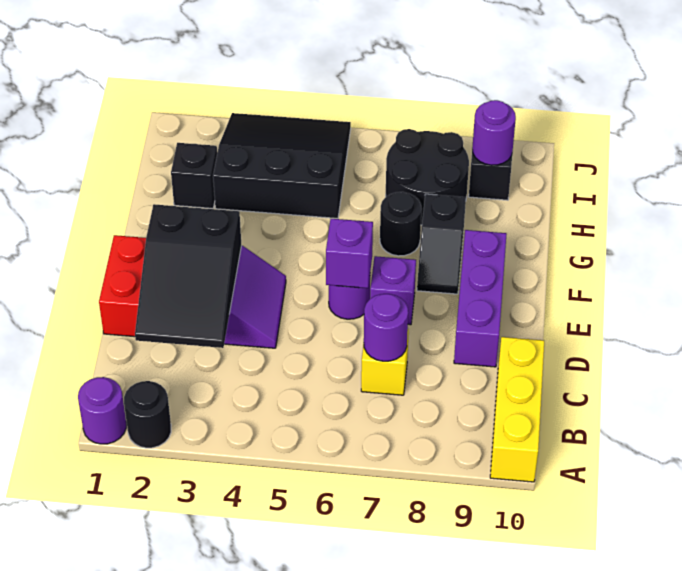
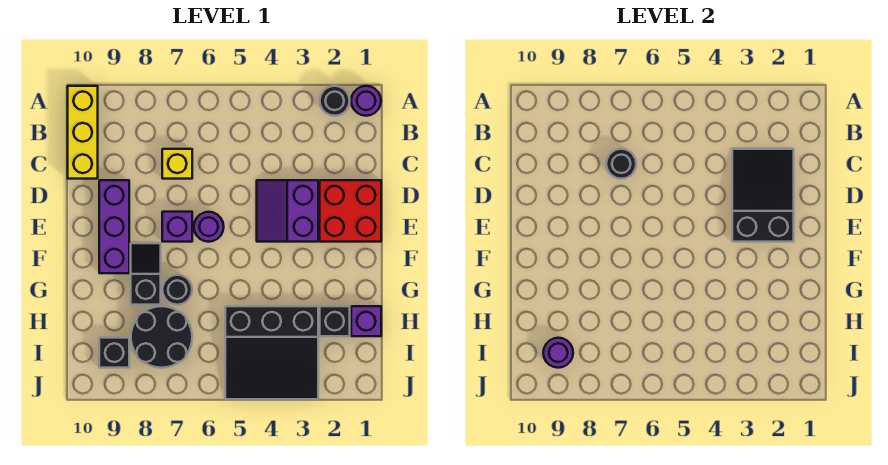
purple 1x1 round brick [364,294,408,361] -> black 1x1 round brick [606,149,636,179]
purple 1x1 brick [326,219,373,288] -> purple 1x1 brick moved to [351,306,381,336]

